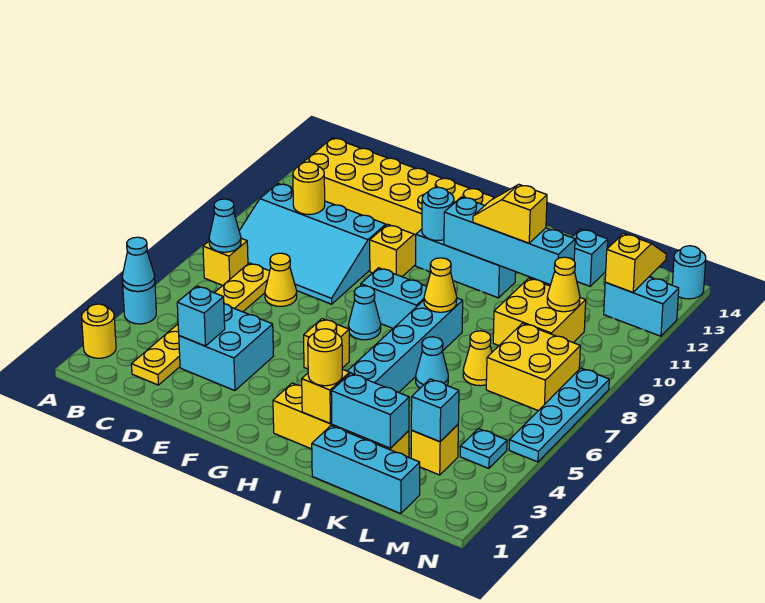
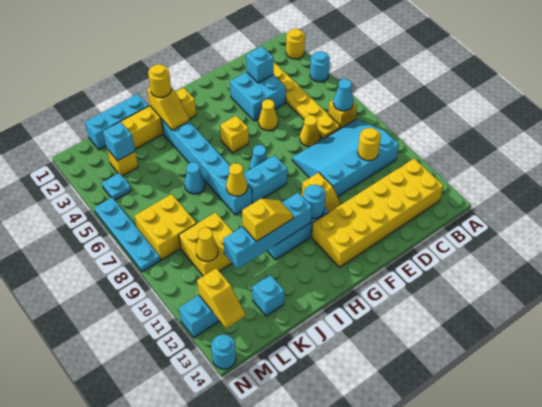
cyan 1x1 cone [122,237,155,291] -> none
cyan 1x2 brick [331,373,409,448] -> none
yellow 1x1 cone [463,331,492,386] -> yellow 1x1 cone moved to [258,99,278,131]

